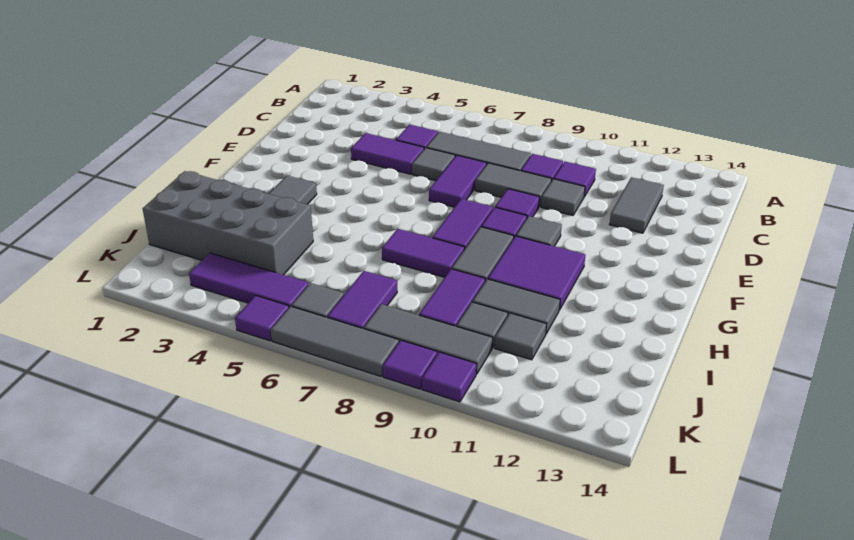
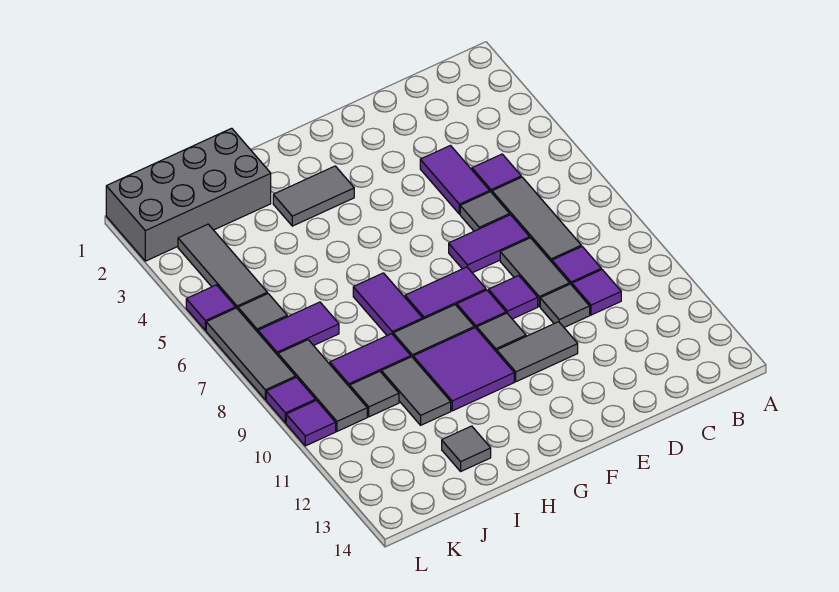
grey 1x2 tile [609,177,664,233] -> grey 1x2 tile moved to [497,322,578,382]
grey 2x4 brick [143,171,313,275] -> grey 2x4 brick turned to [106,128,271,261]
grey 1x1 tile [495,313,546,360] -> grey 1x1 tile moved to [442,426,491,471]
purple 1x3 tile [189,253,309,307] -> grey 1x3 tile [178,224,267,309]

